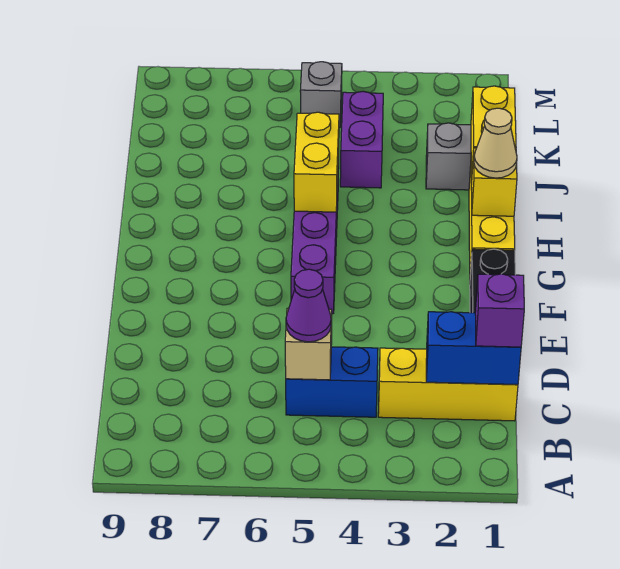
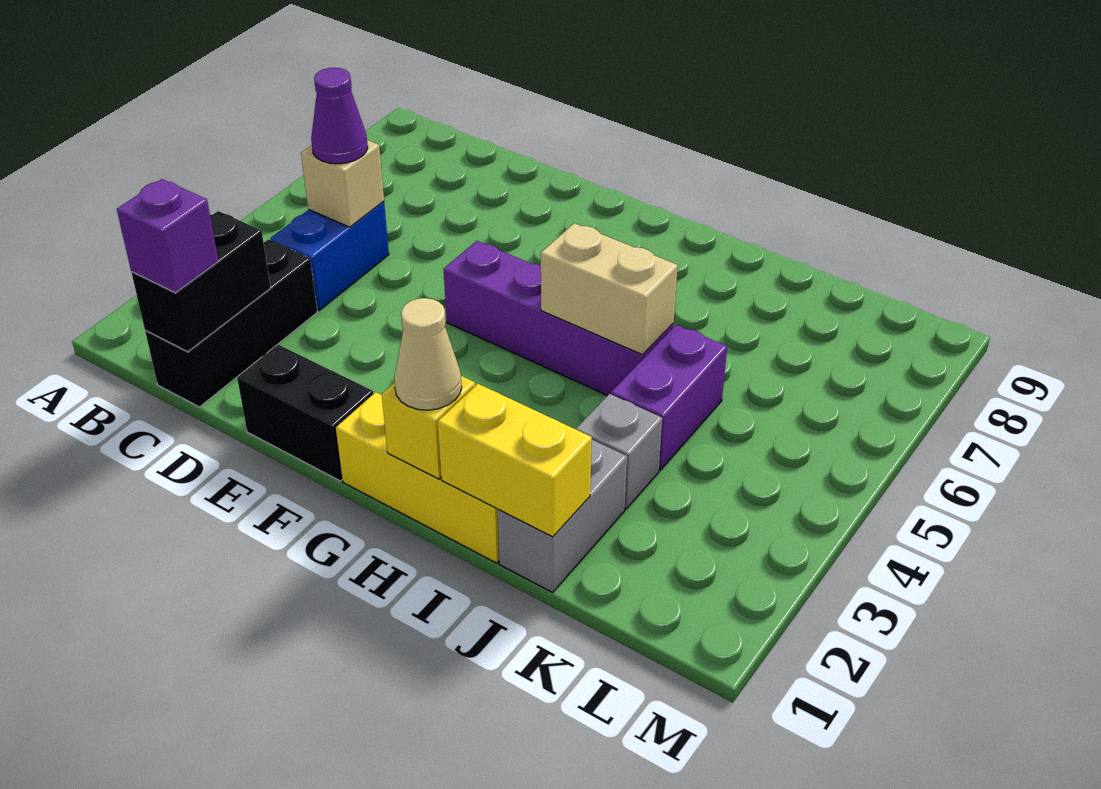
yellow 1x3 brick [378,348,518,421] -> black 1x3 brick [145,240,317,407]
blue 1x2 brick [426,312,521,385] -> black 1x2 brick [131,211,271,352]
yellow 1x2 brick [294,112,339,212] -> tan 1x2 brick [541,223,678,355]
purple 1x2 brick [340,91,383,188] -> purple 1x2 brick turned to [611,325,727,470]
grey 1x1 brick [300,62,342,127] -> grey 1x1 brick moved to [576,394,662,509]

